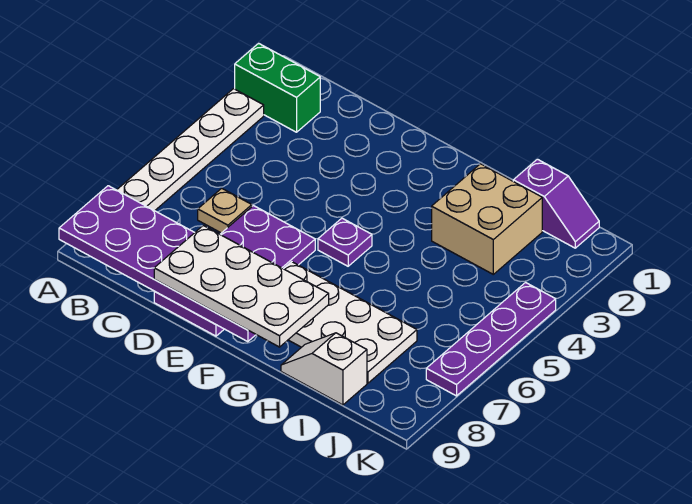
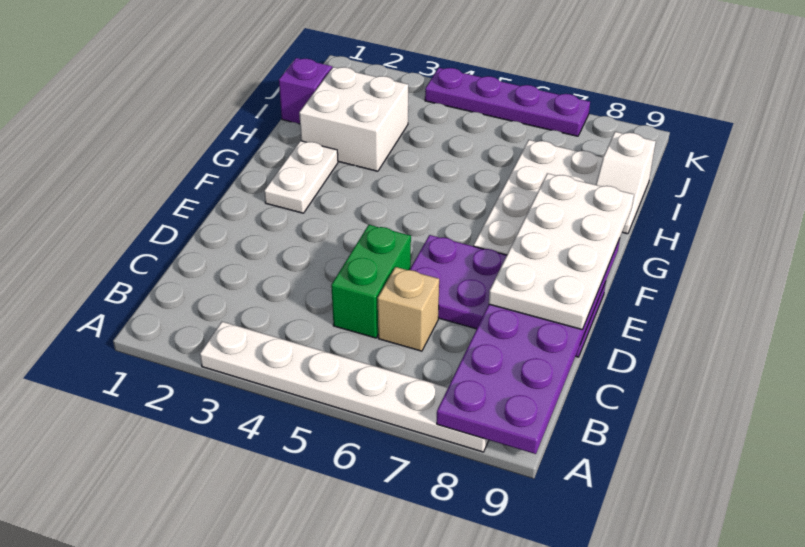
green 1x2 brick [235,43,320,132] -> green 1x2 brick moved to [331,225,411,338]
tan 1x1 plate [198,188,252,233] -> tan 1x1 brick [378,267,439,351]
none -> white 1x2 plate [264,141,338,213]
purple 1x1 plate [318,218,372,266] -> none
tan 2x2 brick [432,164,542,274] -> white 2x2 brick [299,67,408,171]

